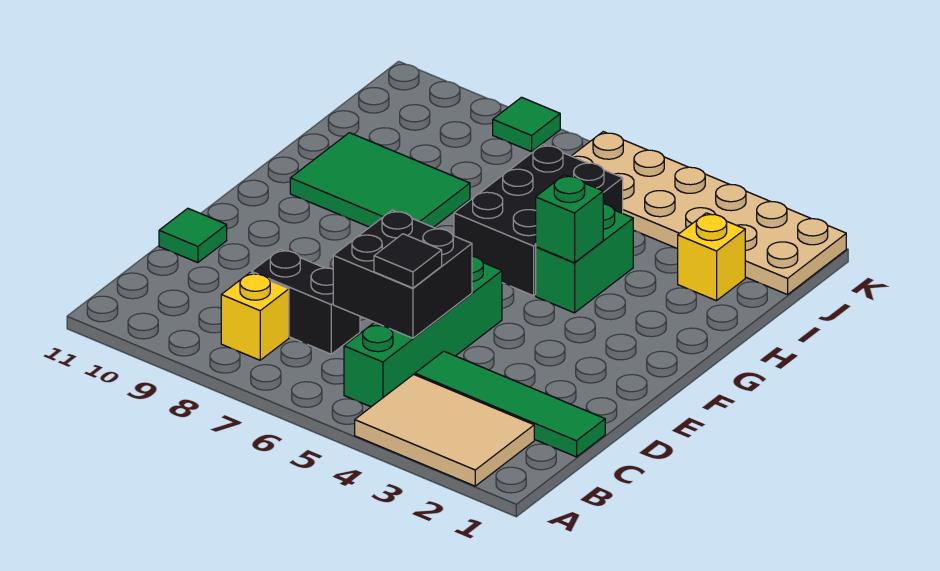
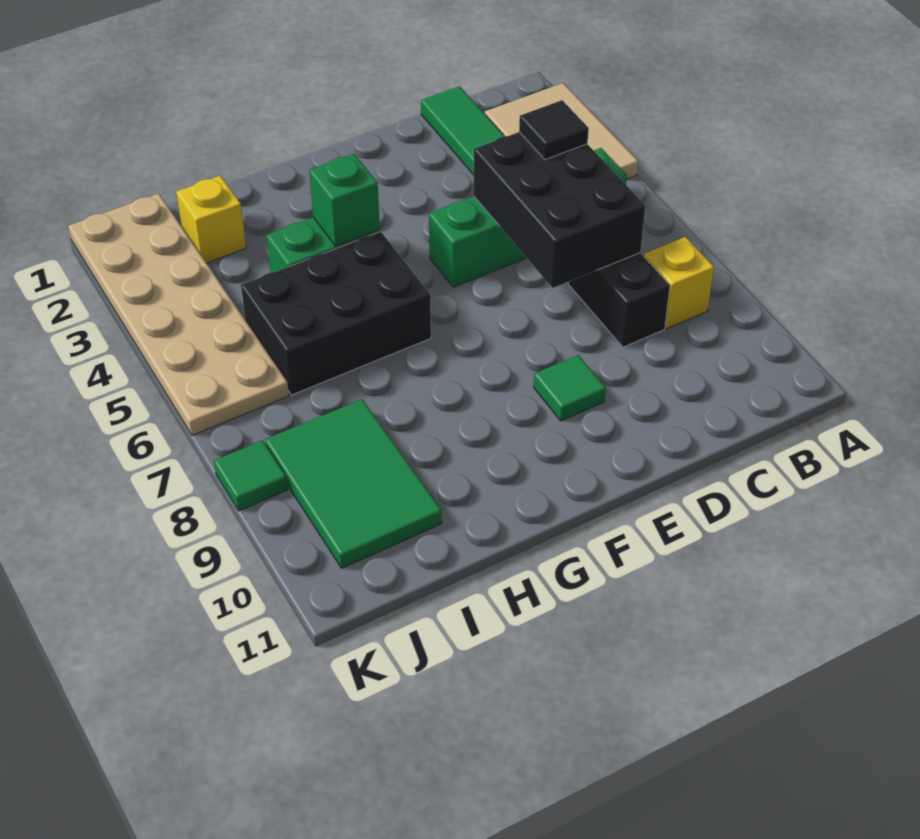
black 2x2 brick [333,210,472,338] -> black 2x3 brick [474,132,645,288]
green 1x1 tile [159,208,227,263] -> green 1x1 tile moved to [534,355,606,421]
green 2x3 tile [290,133,470,227] -> green 2x3 tile moved to [265,399,442,568]

